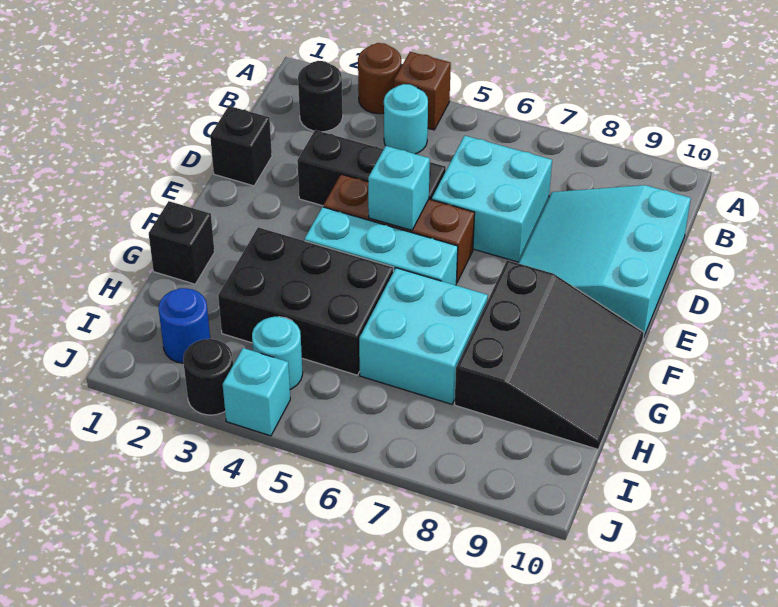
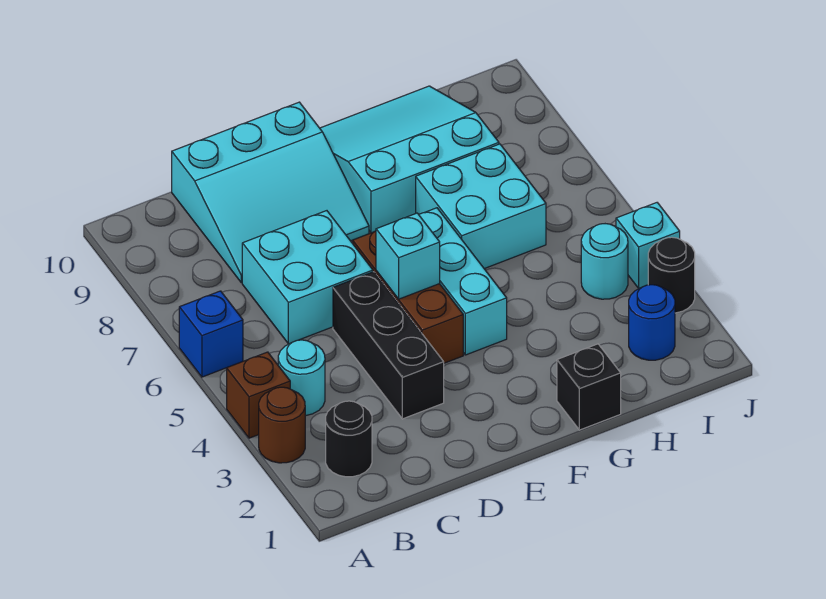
none -> blue 1x1 brick [179,291,243,377]
black 1x1 brick [210,106,272,186] -> none
black 3x3 slope [455,260,644,449] -> cyan 3x3 slope [320,86,499,233]
black 2x3 brick [218,227,393,375] -> none

